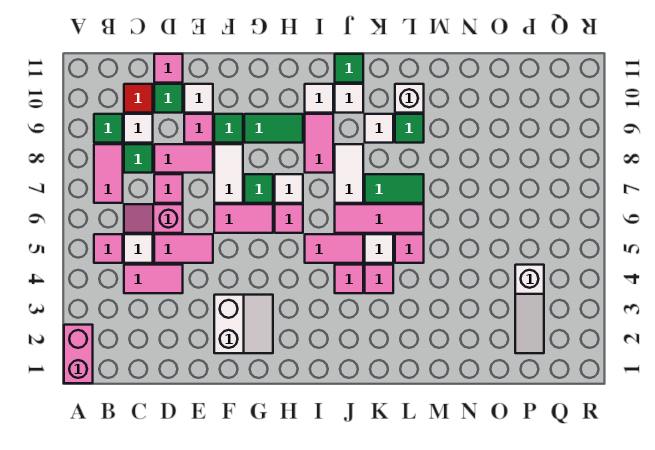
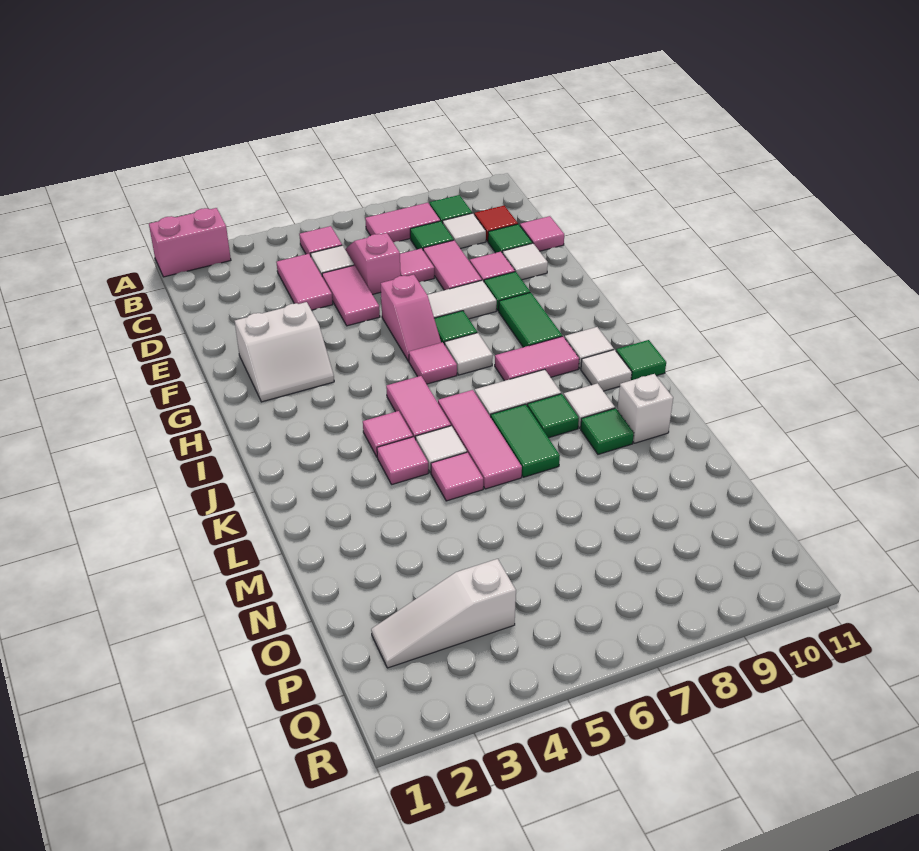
pink 1x2 tile [214,204,273,233] -> pink 1x2 slope [381,275,441,361]
none -> green 1x1 tile [527,394,579,438]

